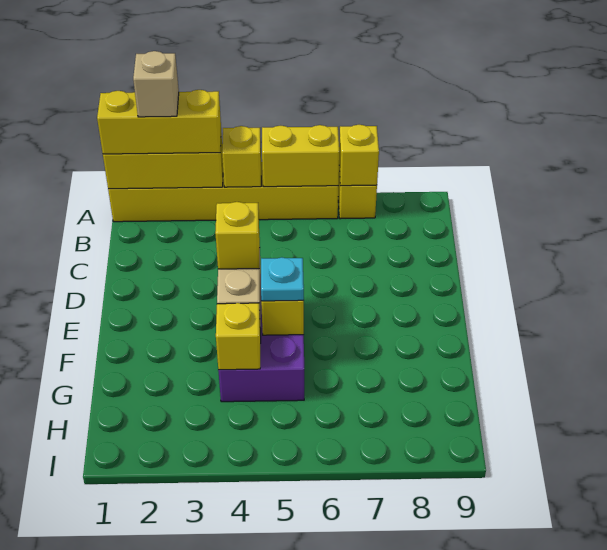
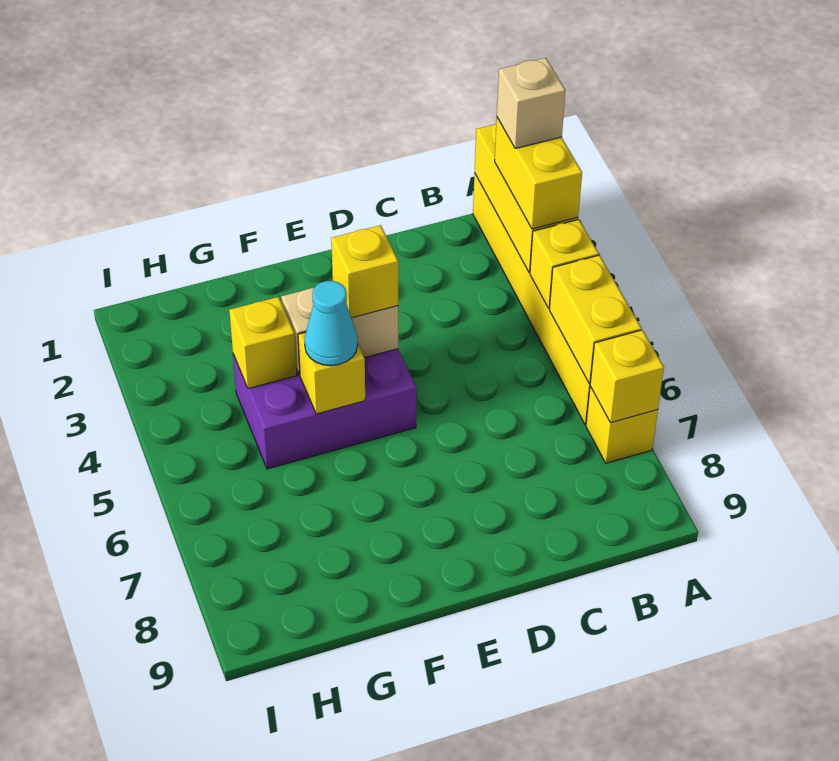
yellow 1x3 brick [97,90,221,154] -> yellow 1x2 brick [495,118,582,229]
cyan 1x1 plate [261,257,304,301] -> cyan 1x1 cone [305,281,358,366]

